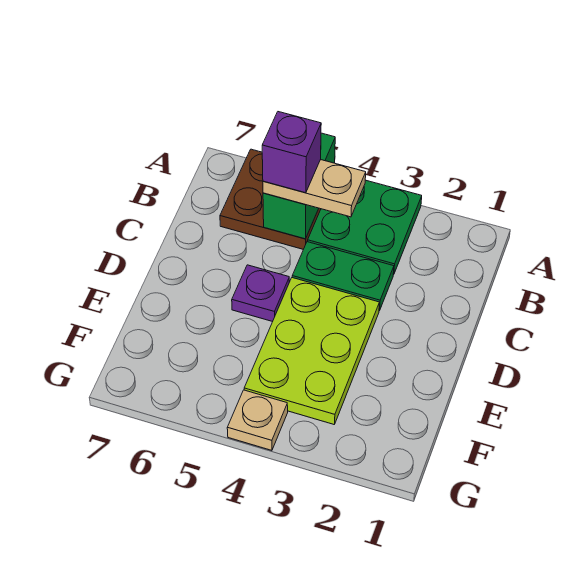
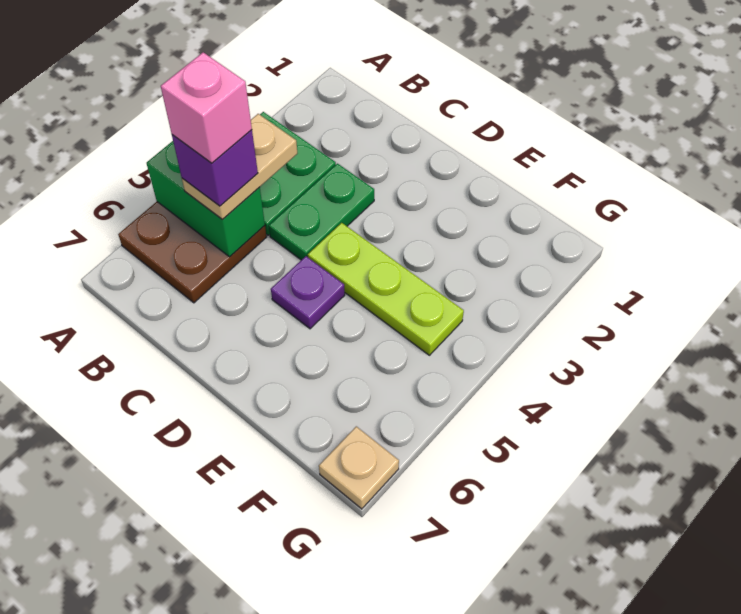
none -> pink 1x1 brick [161,52,252,163]
lime 2x3 plate [244,278,379,424] -> lime 1x3 plate [308,223,464,355]
tan 1x1 plate [227,390,288,450] -> tan 1x1 plate moved to [319,426,399,509]

